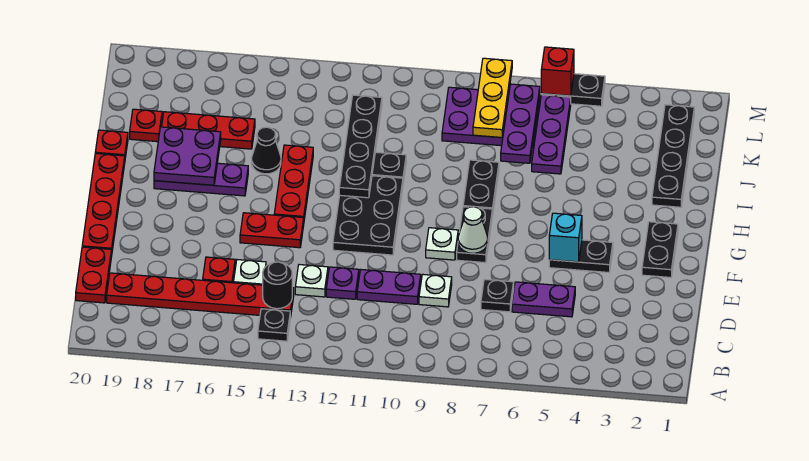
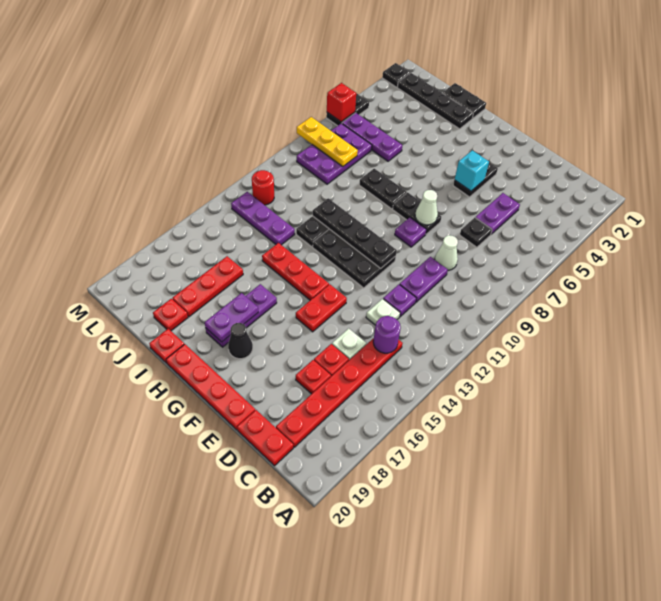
black 1x1 plate [258,309,290,341] -> black 1x1 plate moved to [382,63,410,87]
black 1x1 round brick [263,262,292,309] -> purple 1x1 round brick [373,316,401,353]
white 1x1 plate [419,274,452,307] -> white 1x1 cone [435,235,458,270]
none -> red 1x1 plate [296,360,331,394]
black 1x2 plate [642,222,678,277] -> black 1x2 plate moved to [443,83,486,119]
white 1x1 plate [426,228,458,260] -> purple 1x1 plate [395,218,427,247]
black 1x4 plate [339,95,382,198] -> black 1x4 plate moved to [313,198,397,268]
purple 2x2 plate [154,127,221,185] -> purple 1x2 plate [205,293,258,342]
black 1x1 cone [252,127,281,174] -> black 1x1 cone moved to [228,323,253,359]
purple 1x3 plate [501,84,540,163] -> purple 1x3 plate moved to [231,192,295,245]
none -> red 1x1 round brick [252,170,274,205]

